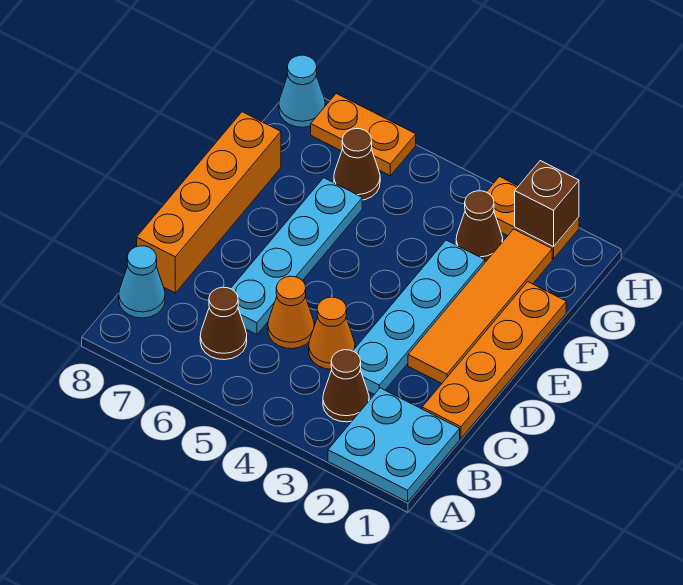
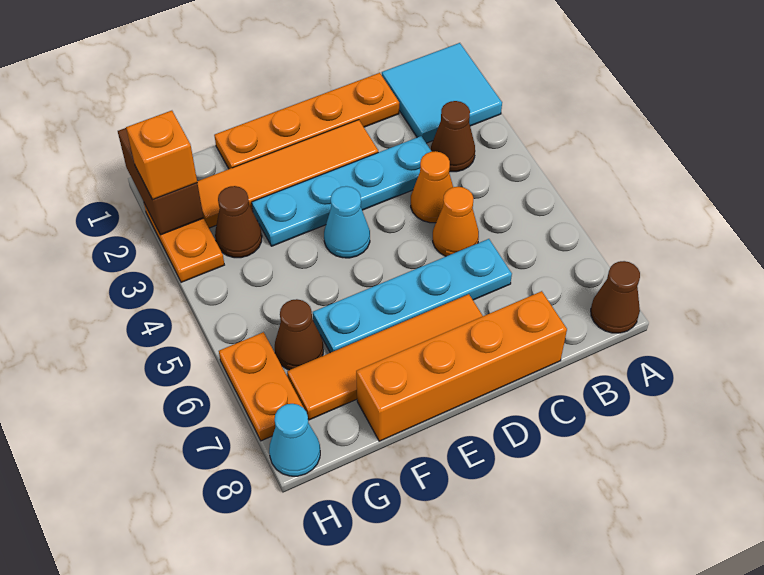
cyan 2x2 plate [328,388,460,502] -> cyan 2x2 tile [382,43,502,143]
brown 1x1 cone [200,287,247,360] -> brown 1x1 cone moved to [591,261,640,333]
cyan 1x1 cone [119,246,165,318] -> cyan 1x1 cone moved to [324,186,370,258]
none -> orange 1x4 tile [287,294,483,420]
brown 1x1 brick [515,161,579,247] -> brown 1x2 brick [118,128,204,235]
none -> orange 1x1 brick [126,111,197,200]

